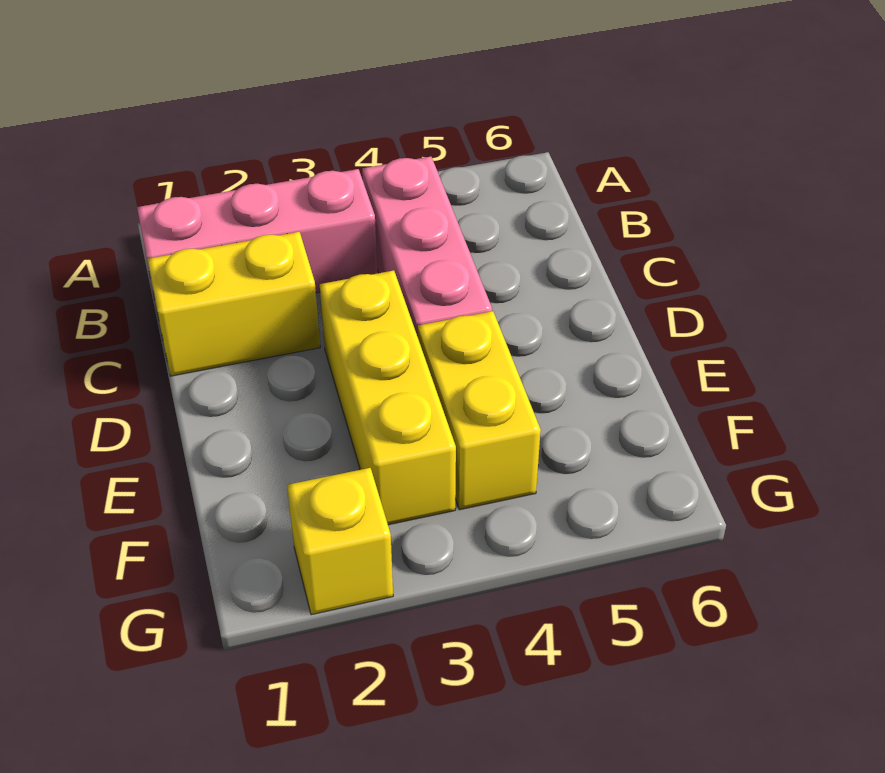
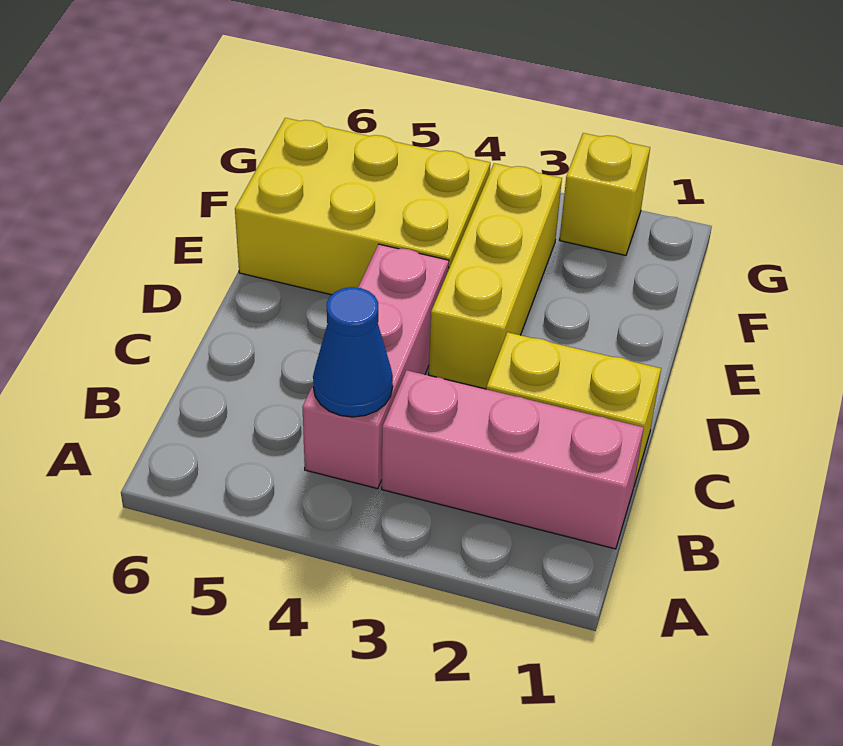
none -> blue 1x1 cone [313,287,393,417]
yellow 1x2 brick [418,311,541,510] -> yellow 2x3 brick [235,118,490,295]

